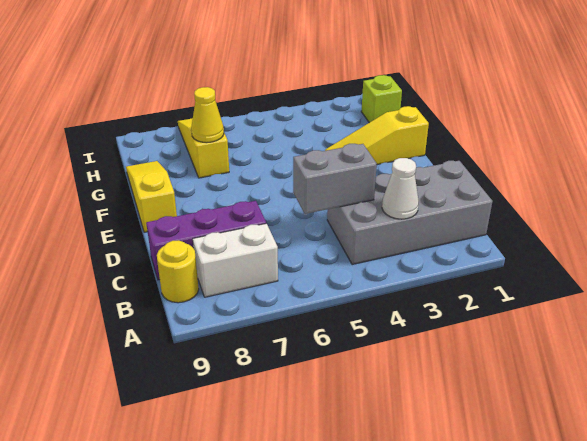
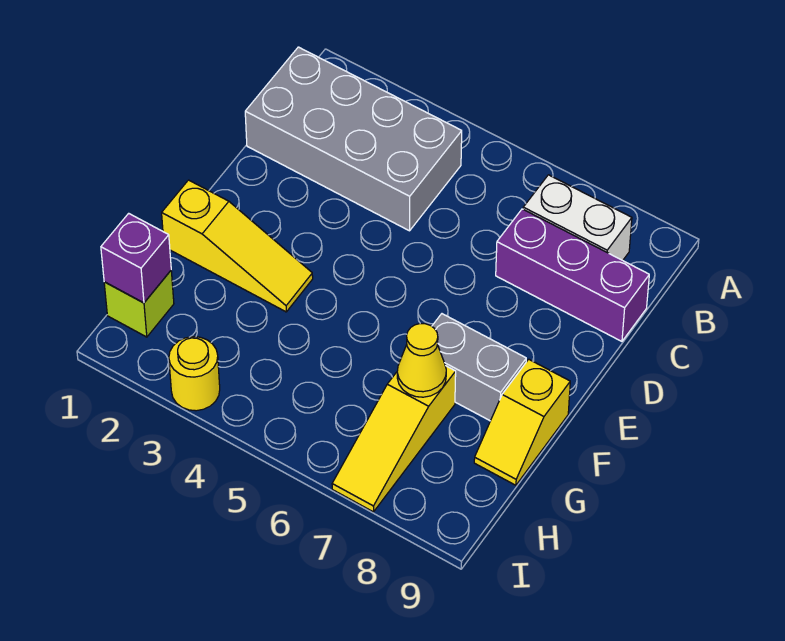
white 1x1 cone [382,158,419,219] -> none
yellow 1x1 round brick [157,240,199,303] -> yellow 1x1 round brick moved to [169,337,220,411]
grey 1x2 brick [293,144,377,214] -> grey 1x2 brick moved to [432,314,526,421]
yellow 1x3 slope [126,161,177,232] -> yellow 1x2 slope [474,359,570,485]
none -> purple 1x1 brick [101,213,171,303]

